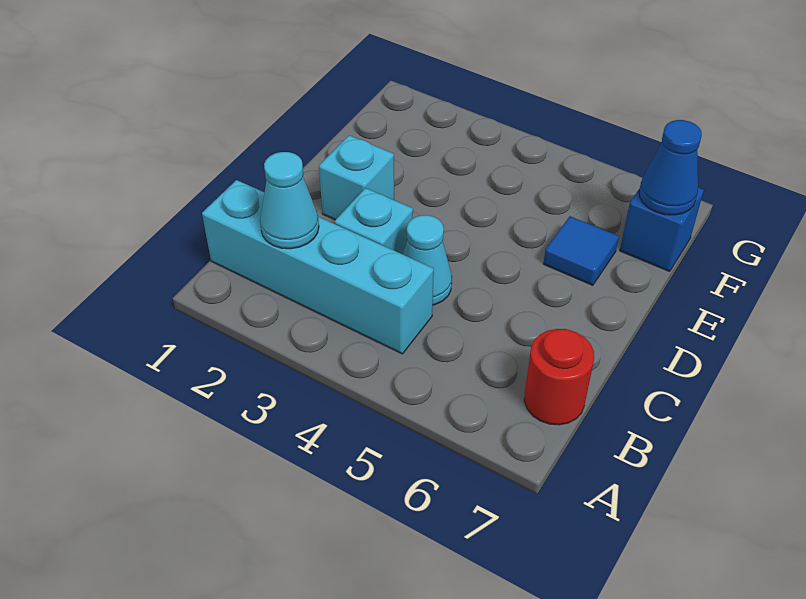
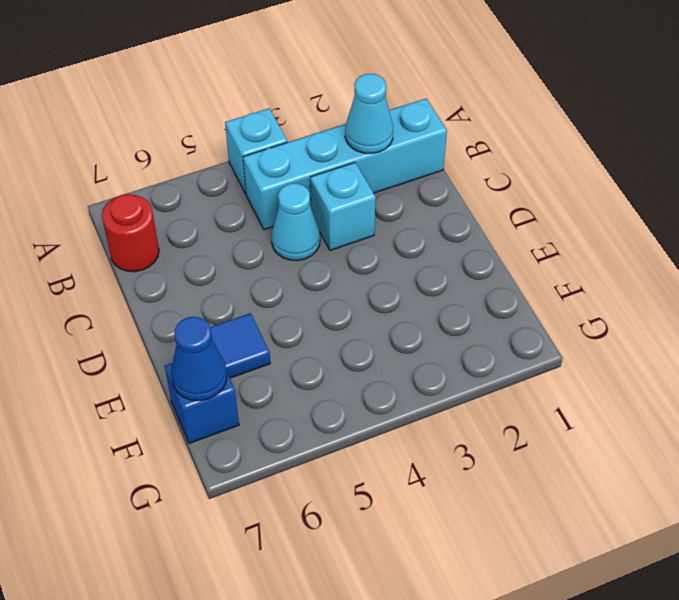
cyan 1x1 brick [319,135,394,220] -> cyan 1x1 brick moved to [225,108,288,194]

